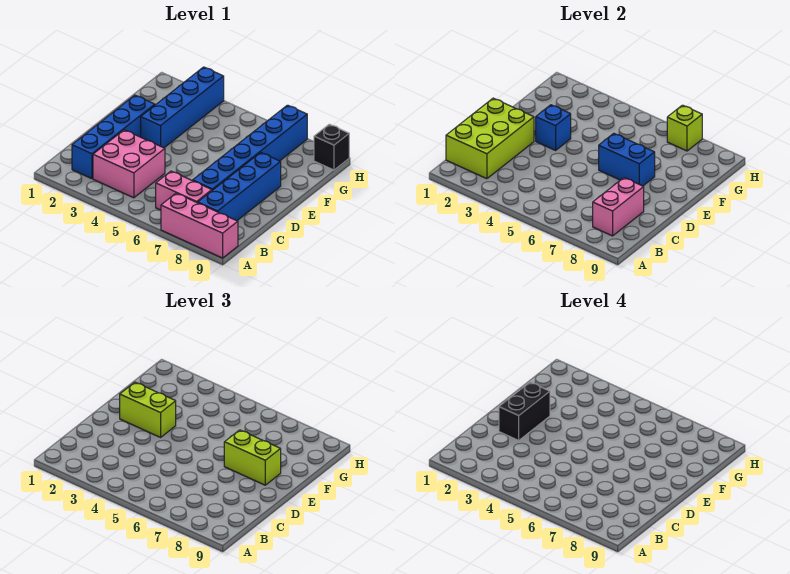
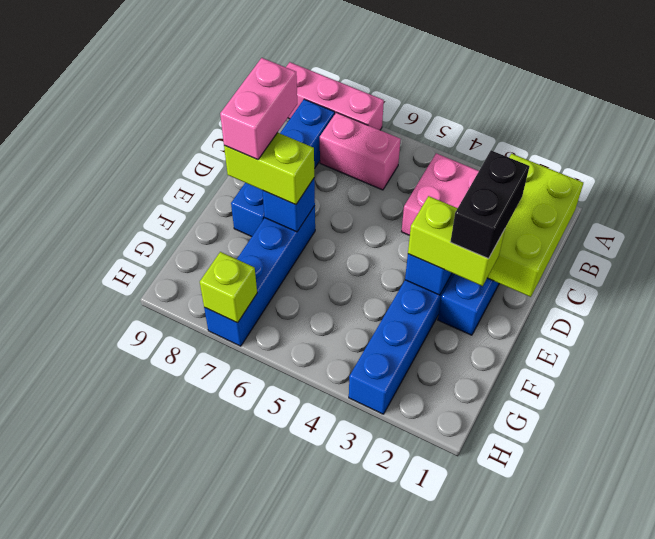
pink 1x2 brick [593,178,644,236] -> pink 1x2 brick moved to [220,58,297,160]
blue 1x6 brick [193,105,307,190] -> blue 1x4 brick [204,206,315,346]
blue 1x2 brick [599,133,655,186] -> blue 1x1 brick [263,179,315,232]
black 1x1 brick [314,124,349,170] -> none

